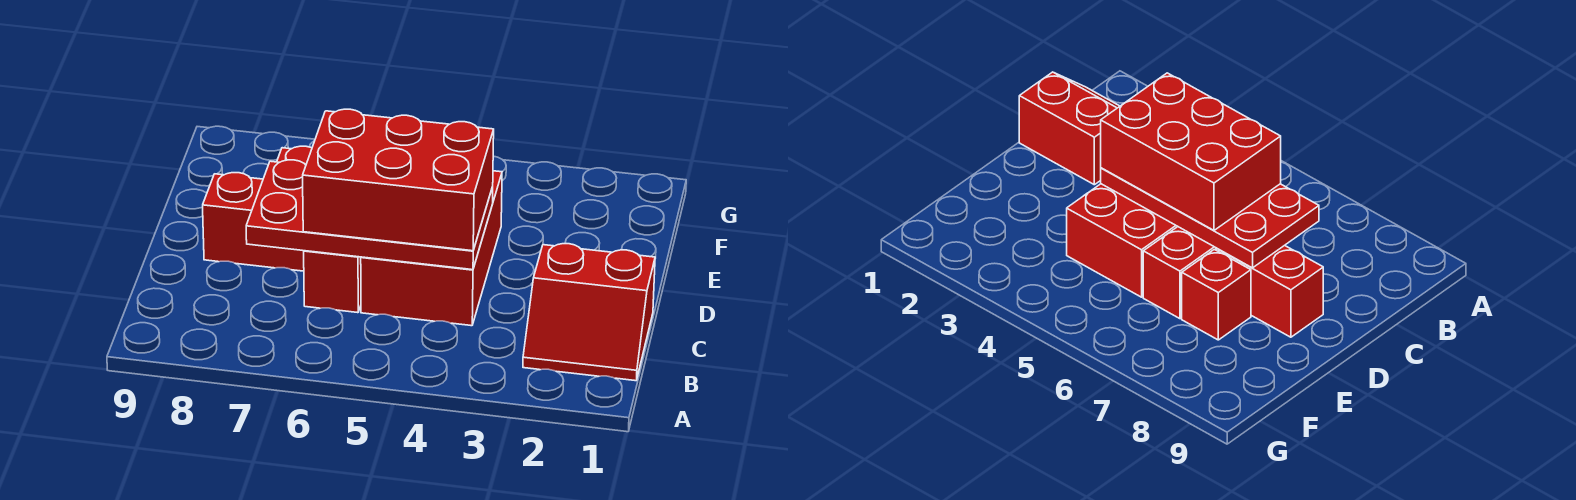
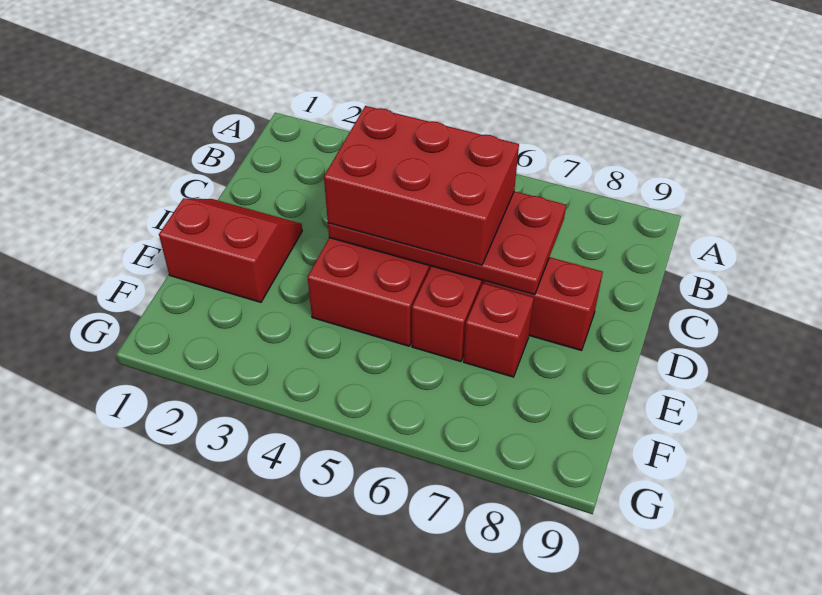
red 2x2 slope [523,243,655,381] -> red 2x2 slope moved to [159,198,302,302]

